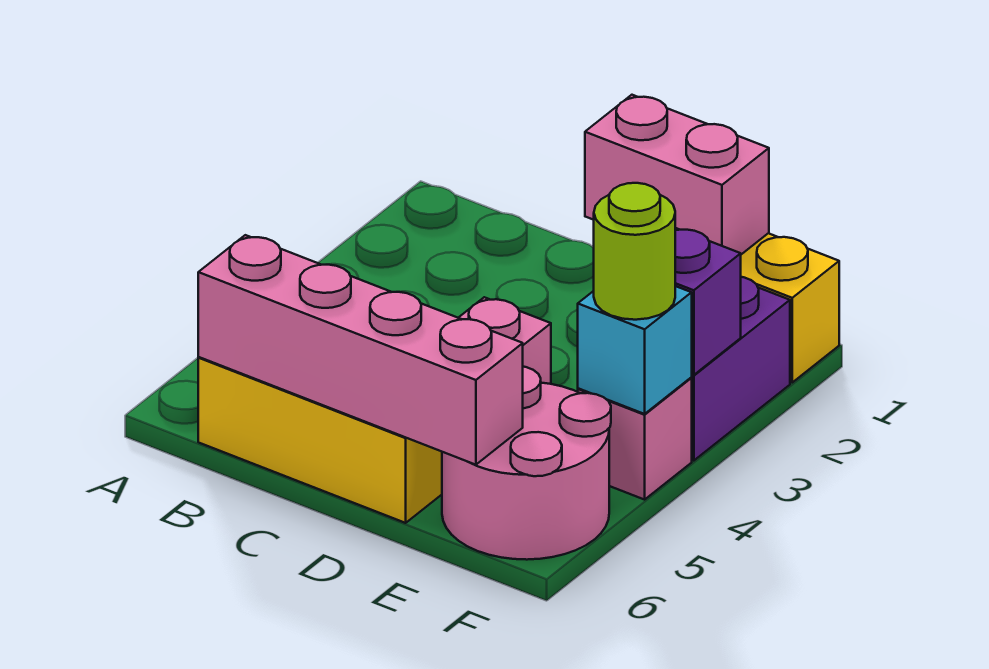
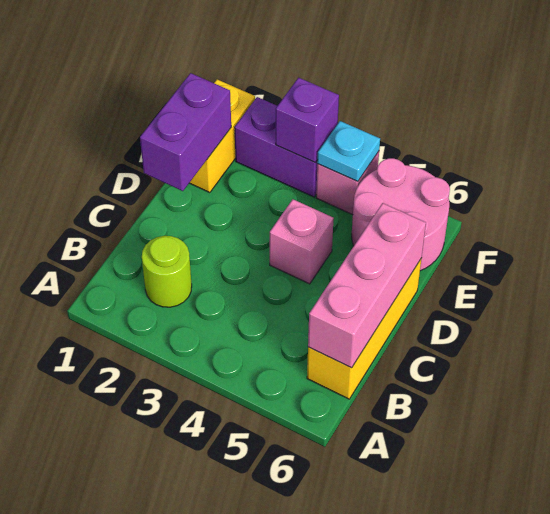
pink 1x4 brick [198,235,523,465] -> pink 1x3 brick [308,203,426,368]
pink 1x2 brick [585,95,769,254] -> purple 1x2 brick [140,73,231,191]
cyan 1x1 brick [578,286,692,414] -> cyan 1x1 plate [317,121,380,182]
lime 1x1 round brick [594,183,675,320] -> lime 1x1 round brick moved to [142,236,192,307]

